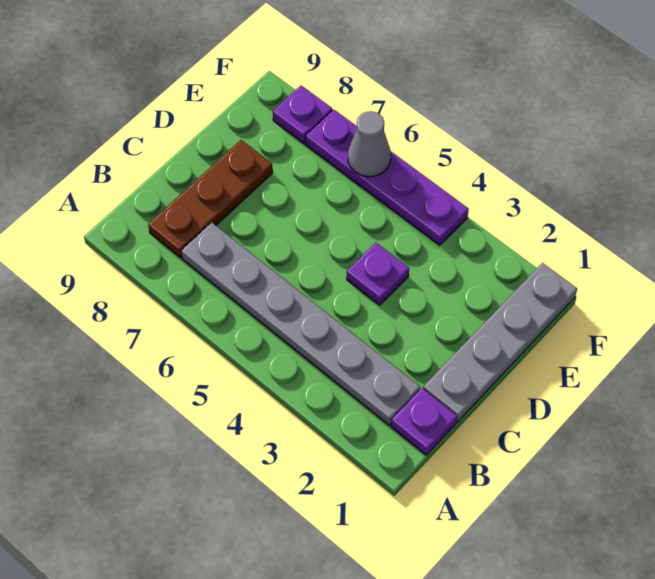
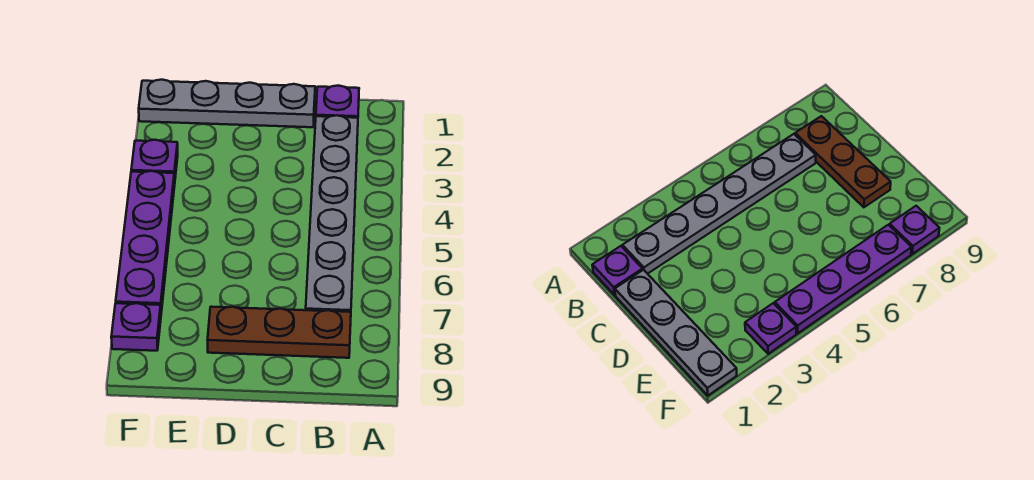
purple 1x1 plate [347,243,409,305] -> purple 1x1 plate moved to [131,140,178,182]
grey 1x1 cone [348,111,391,177] -> none

